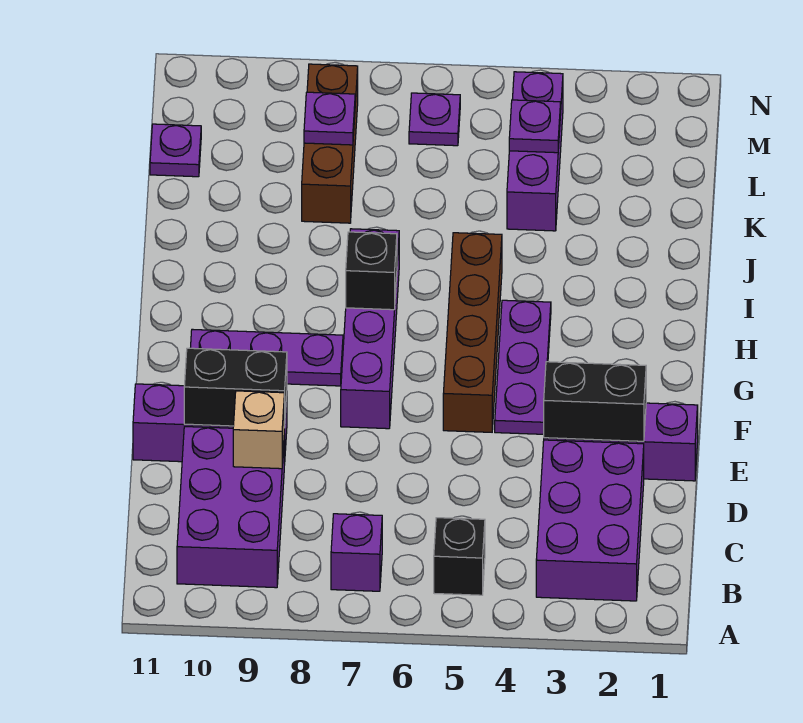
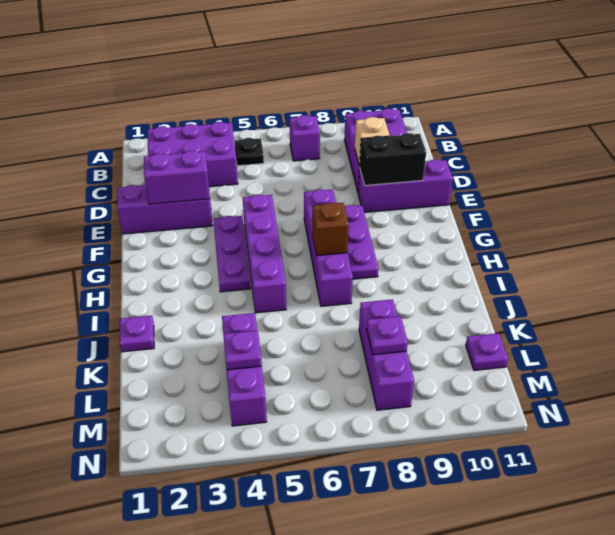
purple 2x3 brick [536,440,644,601] -> purple 2x3 brick turned to [148,122,238,187]
black 1x1 brick [434,518,485,595] -> black 1x1 plate [235,138,264,166]
black 1x2 brick [544,362,646,441] -> purple 1x2 brick [144,151,210,204]
brown 1x4 brick [443,233,502,432] -> purple 1x4 brick [243,195,286,313]
purple 1x3 plate [191,329,343,386] -> purple 1x3 plate turned to [345,205,378,279]
black 1x1 brick [346,232,397,310] -> brown 1x1 brick [312,203,349,256]
brown 1x3 brick [302,64,358,223] -> purple 1x3 brick [359,299,414,410]
purple 1x1 plate [409,93,460,146] -> purple 1x1 plate moved to [119,316,154,352]

